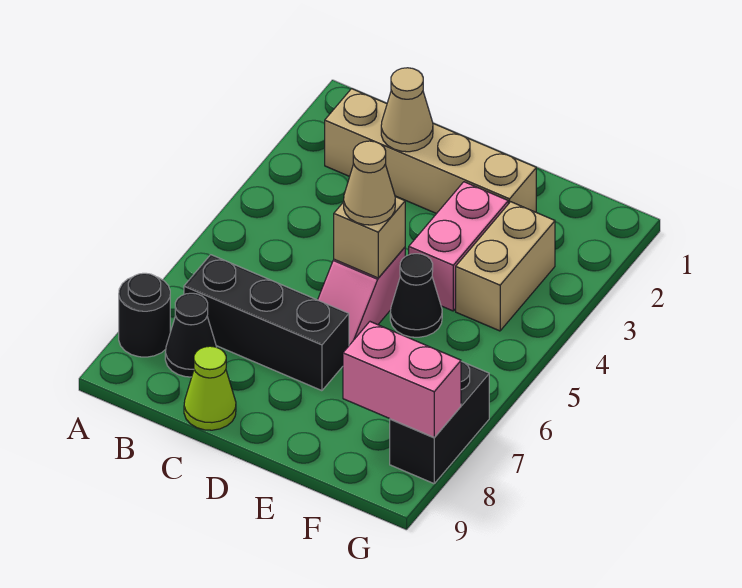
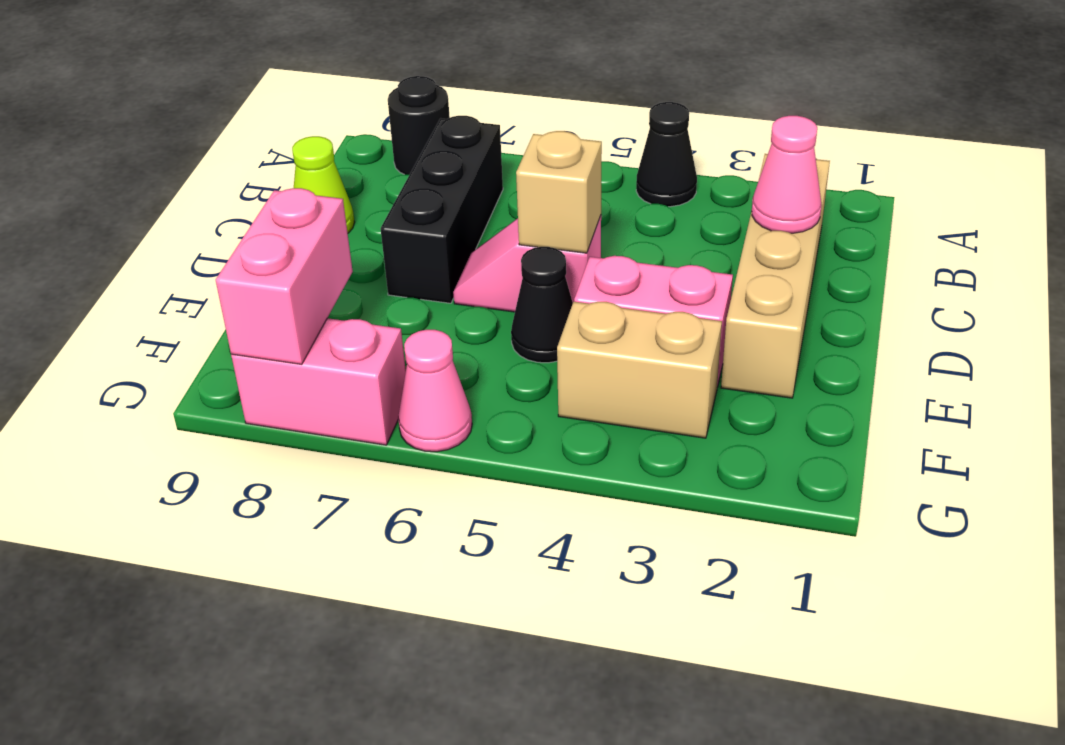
black 1x1 cone [165,293,216,377] -> black 1x1 cone moved to [636,102,697,207]
tan 1x1 cone [381,68,433,152] -> pink 1x1 cone [752,116,822,233]
tan 1x1 cone [344,141,395,225] -> none
none -> pink 1x1 cone [398,330,472,452]
black 1x2 brick [390,361,489,484] -> pink 1x2 brick [231,318,406,445]

